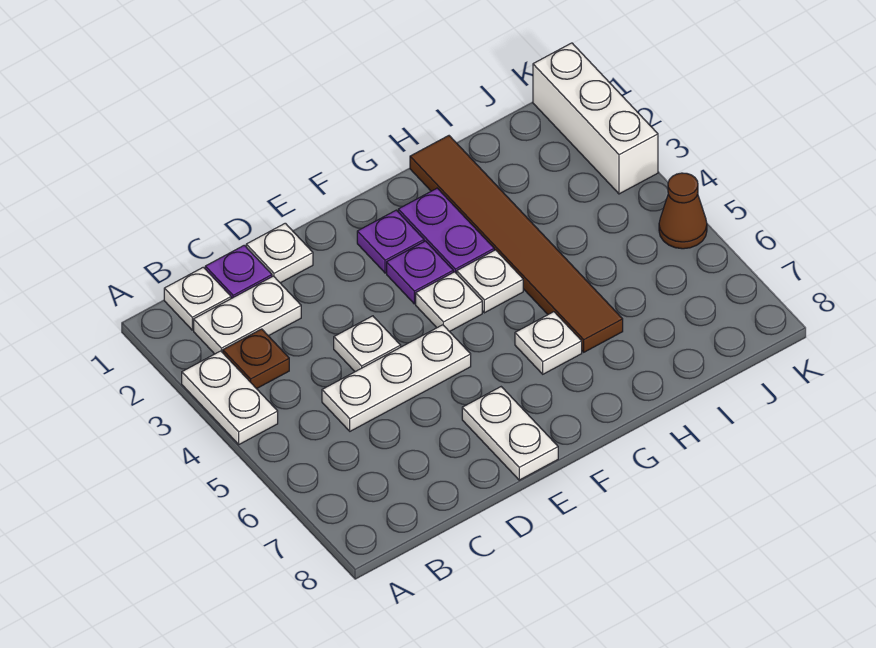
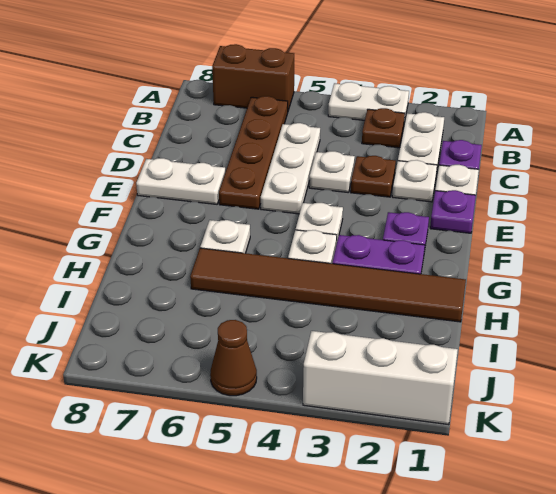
none -> brown 1x2 brick [212,44,294,110]
white 1x1 plate [164,267,231,330] -> white 1x1 plate moved to [392,160,437,202]
none -> brown 1x4 plate [219,96,288,209]
none -> brown 1x1 plate [351,156,396,197]
purple 1x1 plate [387,241,453,304] -> purple 1x1 plate moved to [430,190,476,233]

